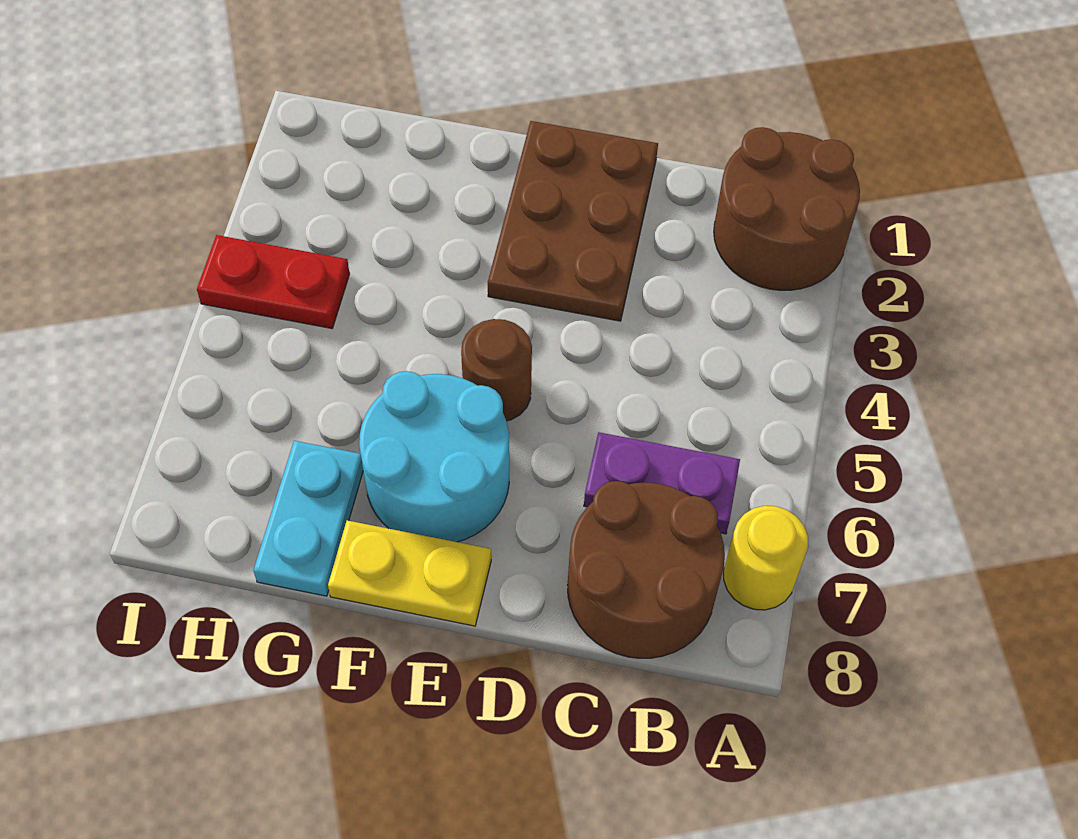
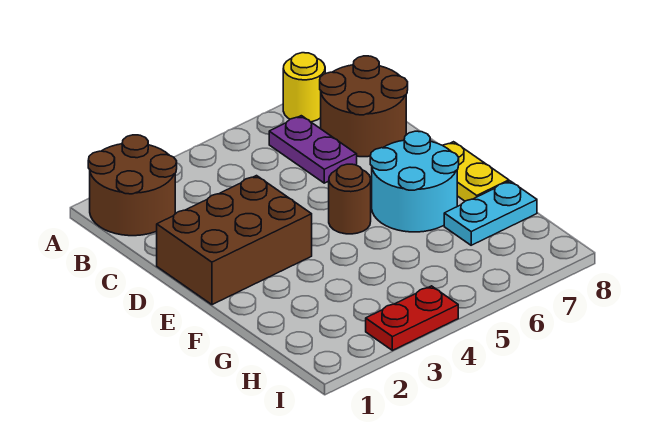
brown 2x3 plate [488,121,658,321] -> brown 2x3 brick [157,176,312,305]
red 1x2 plate [197,235,350,328] -> red 1x2 plate turned to [366,286,458,350]

